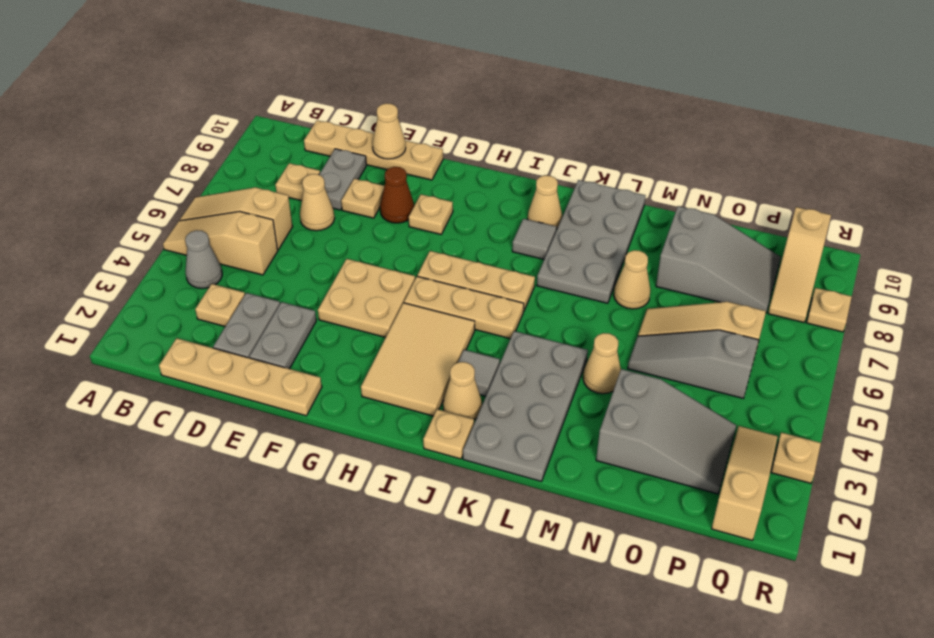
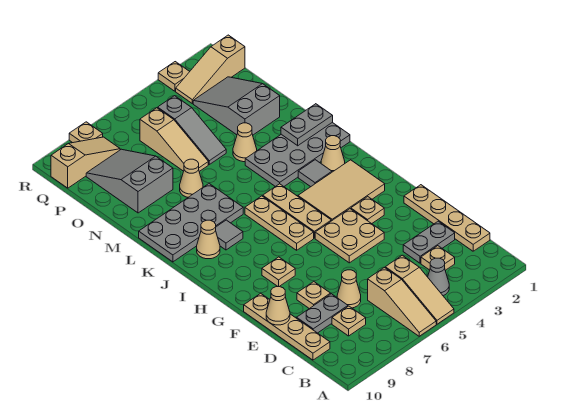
grey 1x2 plate [249,302,316,369] -> grey 1x2 plate moved to [281,104,333,146]
brown 1x1 cone [380,167,414,223] -> none
tan 1x1 plate [423,409,474,459] -> tan 1x1 plate moved to [351,197,384,224]

